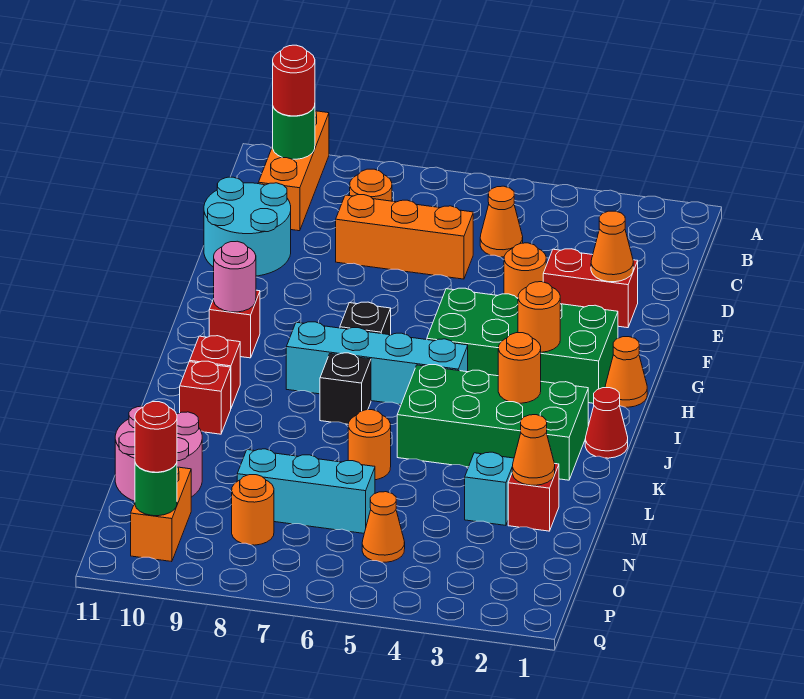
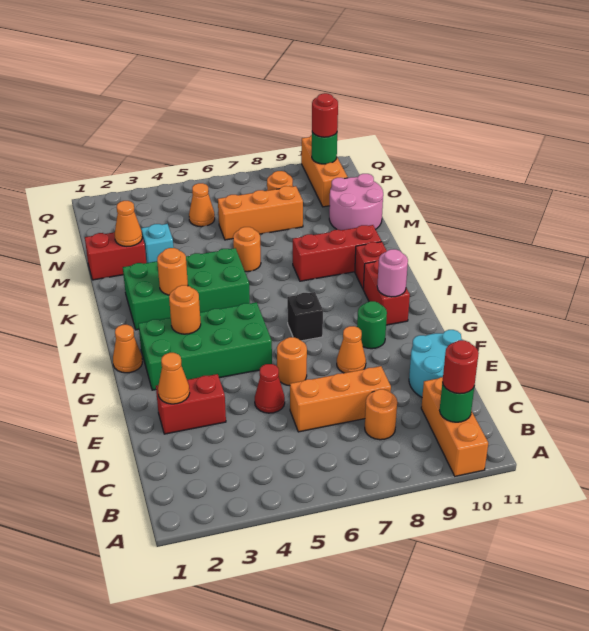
orange 1x1 cone [480,186,523,257] -> orange 1x1 cone moved to [337,326,366,373]
orange 1x1 round brick [504,243,546,298] -> orange 1x1 round brick moved to [277,337,307,386]
none -> green 1x1 round brick [357,301,387,349]
red 1x1 brick [209,290,260,358] -> red 1x2 brick [363,260,410,325]
cyan 1x4 brick [286,322,468,405] -> none
red 1x1 cone [585,388,628,458] -> red 1x1 cone moved to [255,364,285,413]
black 1x1 brick [320,353,371,424] -> none
red 1x1 brick [180,361,231,434] -> red 1x3 brick [293,225,381,281]
red 1x1 brick [508,464,559,531] -> red 1x2 brick [85,232,146,280]
cyan 1x3 brick [237,449,375,533] -> orange 1x3 brick [218,186,303,240]
orange 1x2 brick [131,467,191,562] -> orange 1x3 brick [301,135,348,207]

